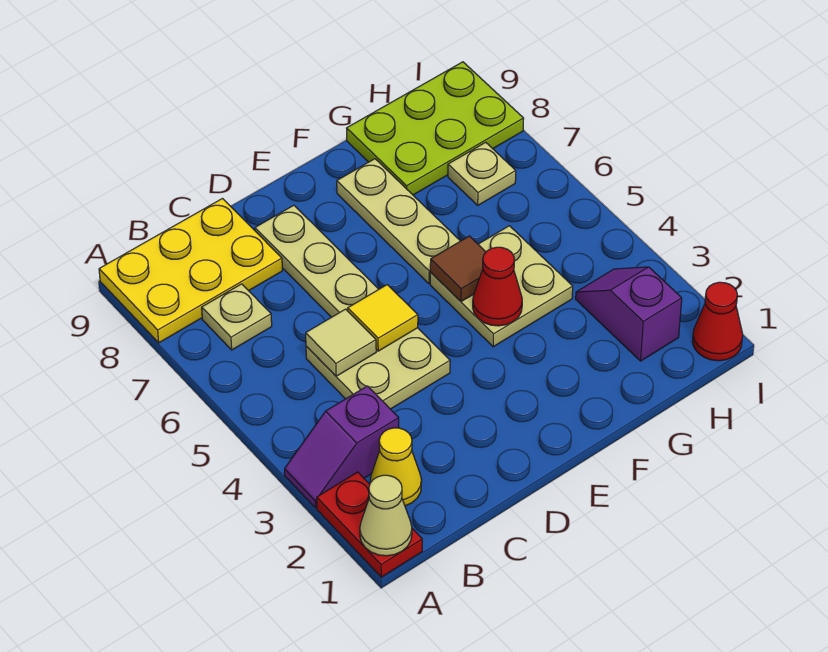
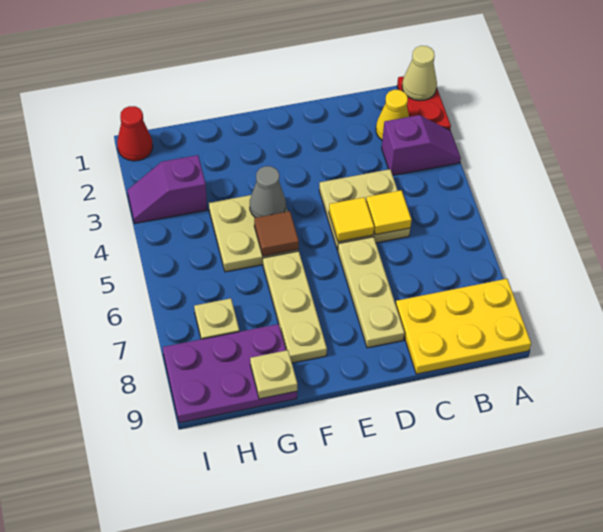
tan 1x1 plate [202,284,272,350] -> tan 1x1 plate moved to [250,350,297,399]
tan 1x1 tile [306,309,376,376] -> yellow 1x1 tile [366,190,412,235]
red 1x1 cone [473,247,522,326] -> grey 1x1 cone [250,166,286,218]
lime 2x3 plate [347,62,524,195] -> purple 2x3 plate [163,324,297,423]
purple 1x2 slope [576,267,682,361] -> purple 1x2 slope turned to [127,155,207,223]

